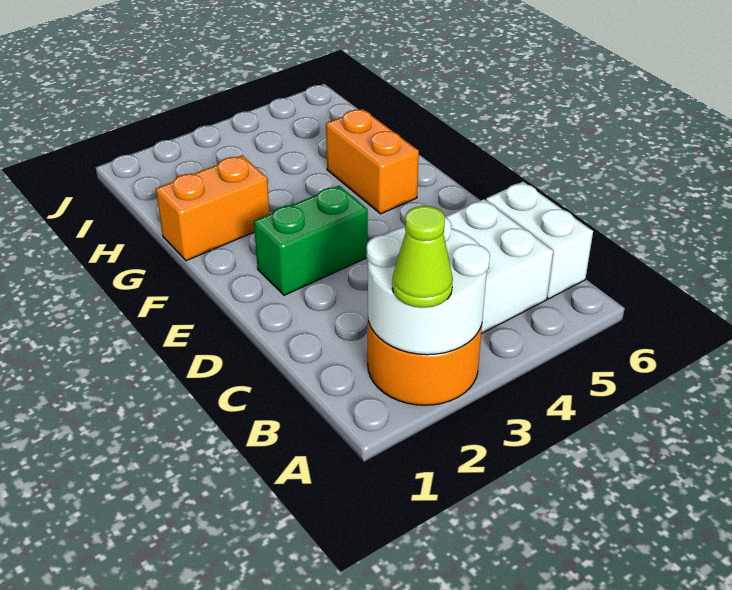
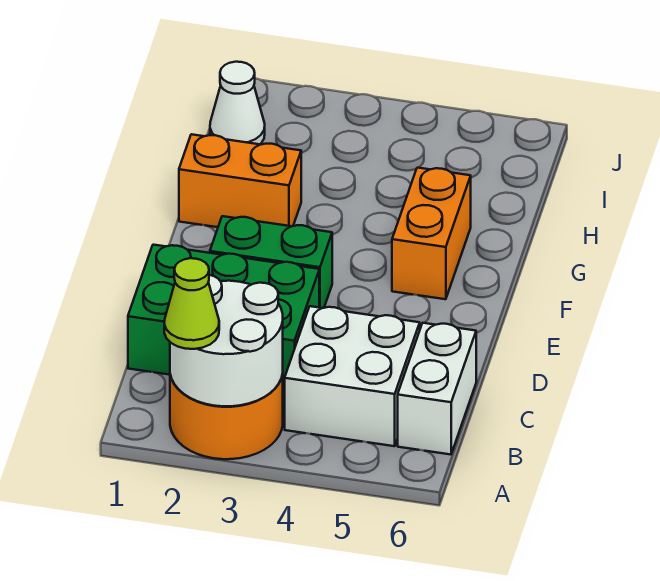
none -> green 2x3 brick [128,245,319,392]
none -> white 1x1 cone [210,62,265,144]

